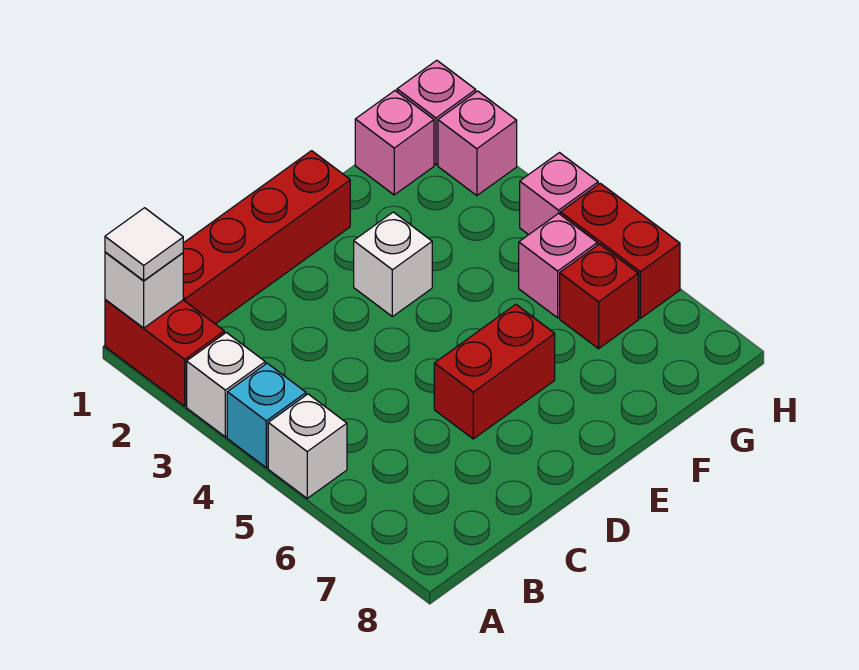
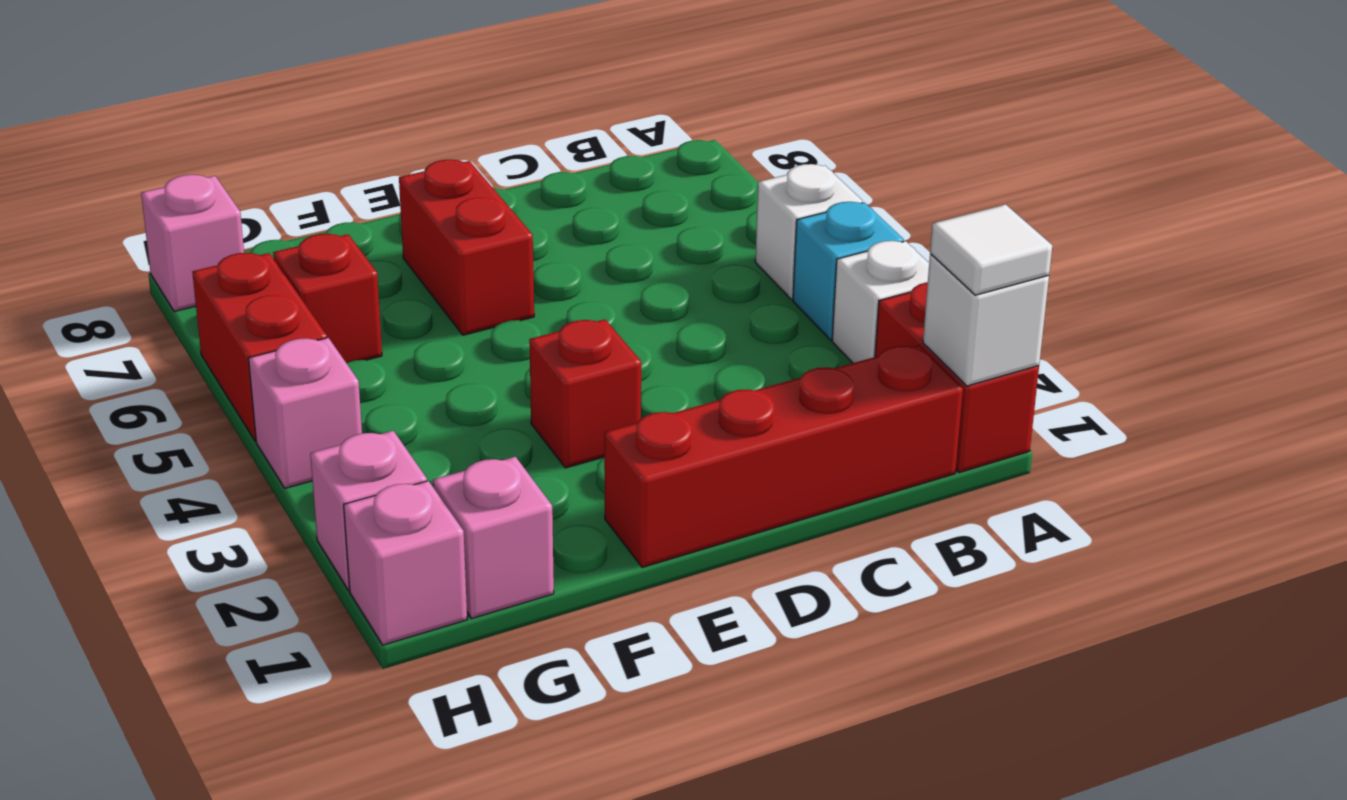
red 1x2 brick [434,304,555,439] -> red 1x2 brick turned to [399,160,534,335]
white 1x1 brick [354,212,432,317] -> red 1x1 brick [529,319,641,468]
pink 1x1 brick [519,213,597,318] -> pink 1x1 brick moved to [141,175,244,312]

